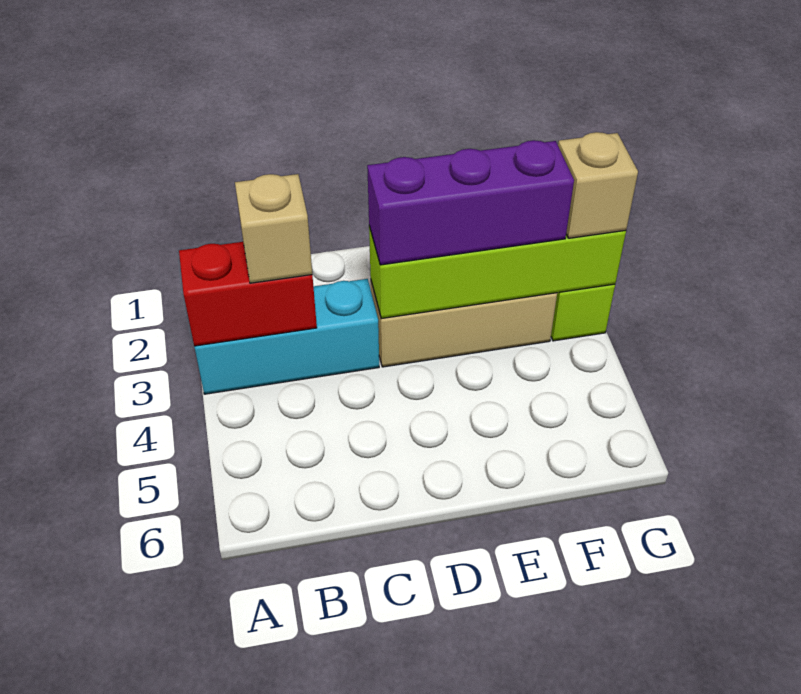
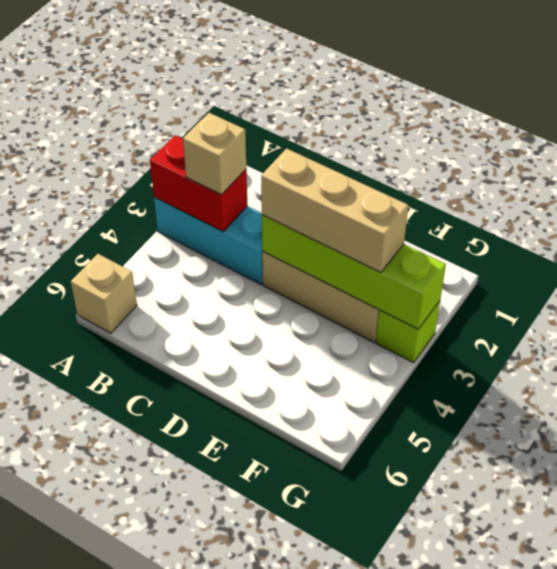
purple 1x3 brick [367,140,574,265] -> tan 1x3 brick [261,149,408,273]
tan 1x1 brick [558,132,638,238] -> tan 1x1 brick moved to [71,254,137,333]

